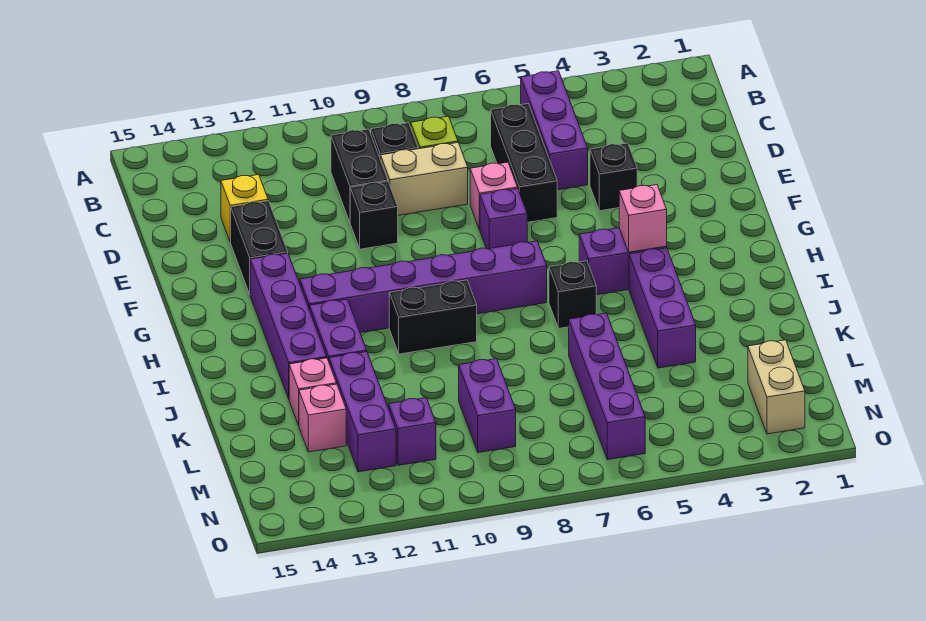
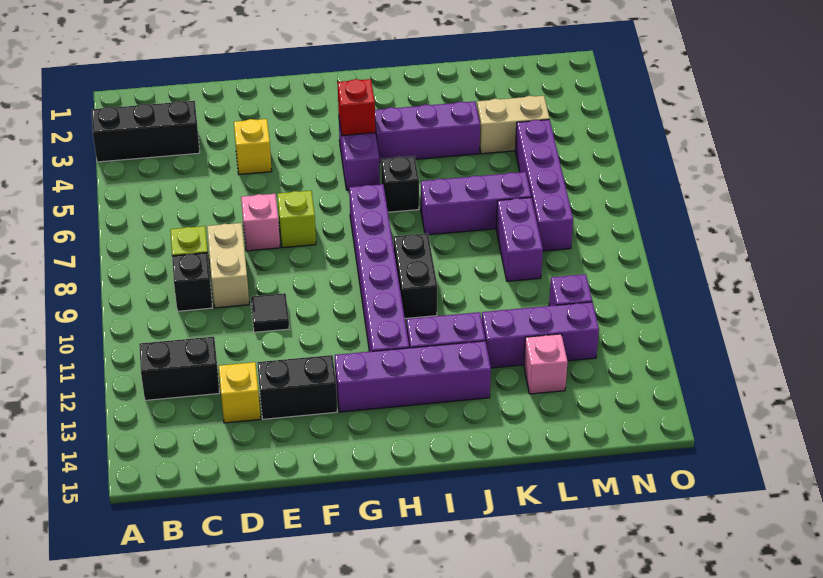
purple 1x3 brick [521,71,588,190] -> purple 1x3 brick moved to [421,172,531,235]
black 1x3 brick [491,104,557,222] -> black 1x3 brick moved to [92,101,200,162]
black 1x2 brick [331,129,388,222] -> black 1x2 brick moved to [139,337,220,400]
black 1x1 brick [590,143,637,211] -> yellow 1x1 brick [234,119,272,175]
black 1x1 brick [350,182,398,249] -> black 1x1 tile [251,293,289,332]
purple 1x1 brick [480,188,527,249] -> lime 1x1 brick [277,191,316,248]
pink 1x1 brick [619,185,667,252] -> red 1x1 brick [338,79,375,136]
purple 1x4 brick [569,313,645,460] -> purple 1x4 brick turned to [515,120,573,251]
pink 1x1 brick [289,358,337,425] -> none
purple 1x2 brick [459,359,516,453] -> purple 1x2 brick turned to [496,197,543,281]
tan 1x2 brick [748,340,805,434] -> tan 1x2 brick moved to [477,96,550,154]

